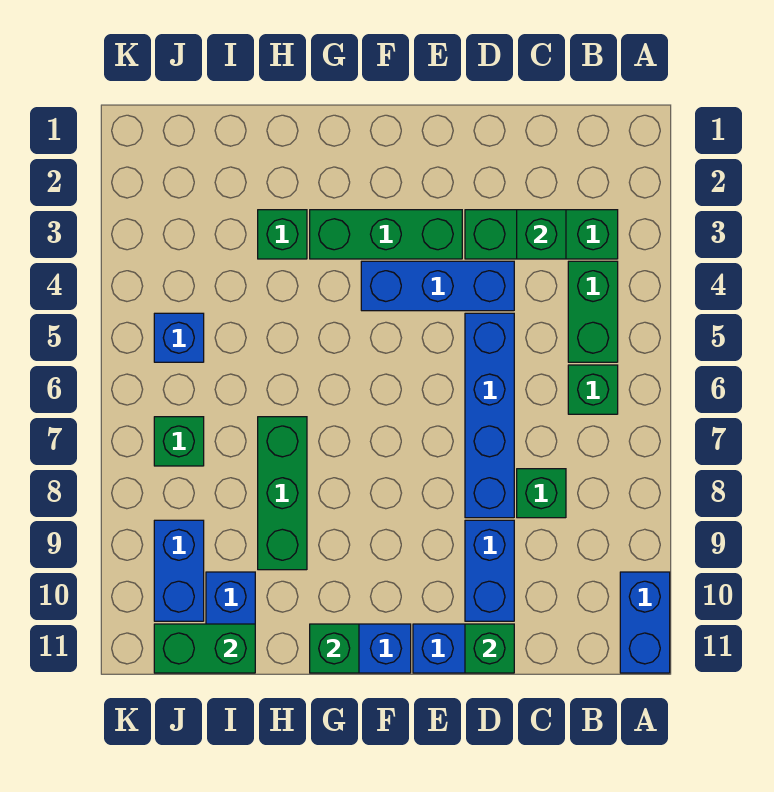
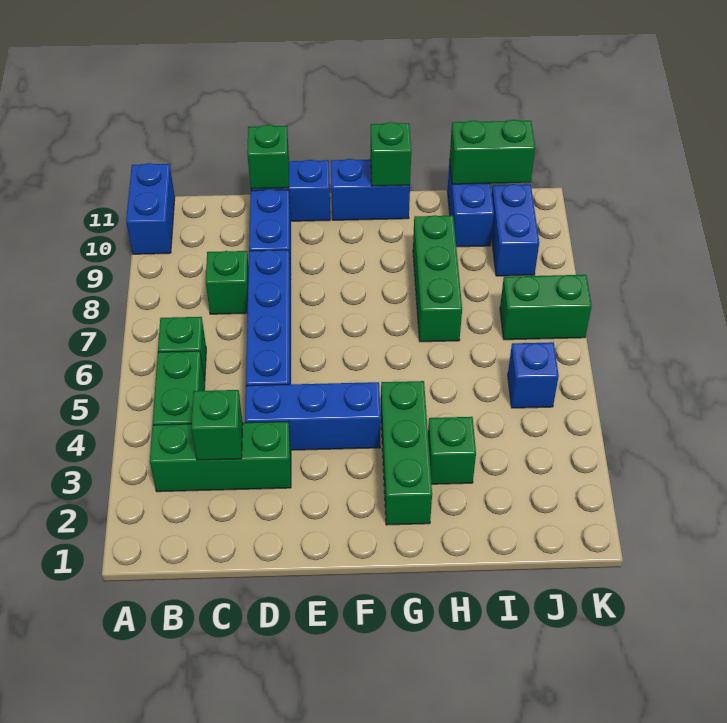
green 1x3 brick [310,210,462,259] -> green 1x3 brick turned to [381,381,432,525]
green 1x1 brick [154,417,204,466] -> green 1x2 brick [500,275,592,340]

